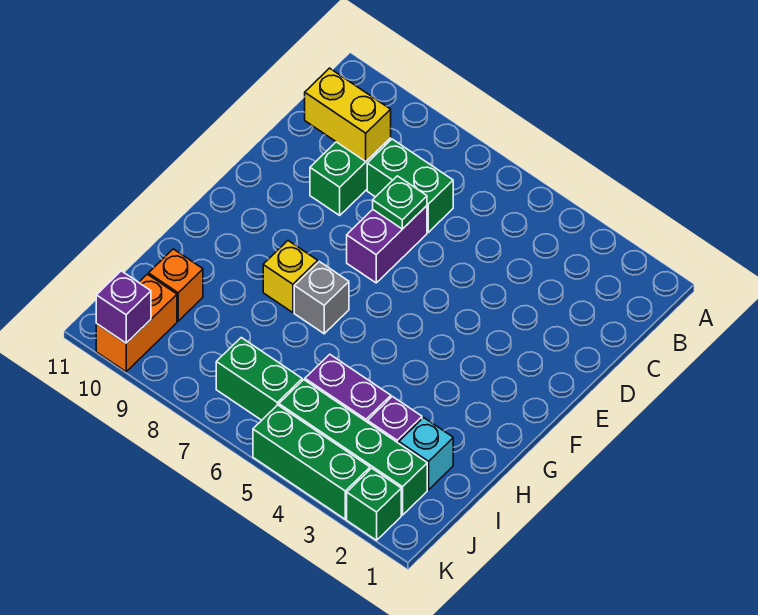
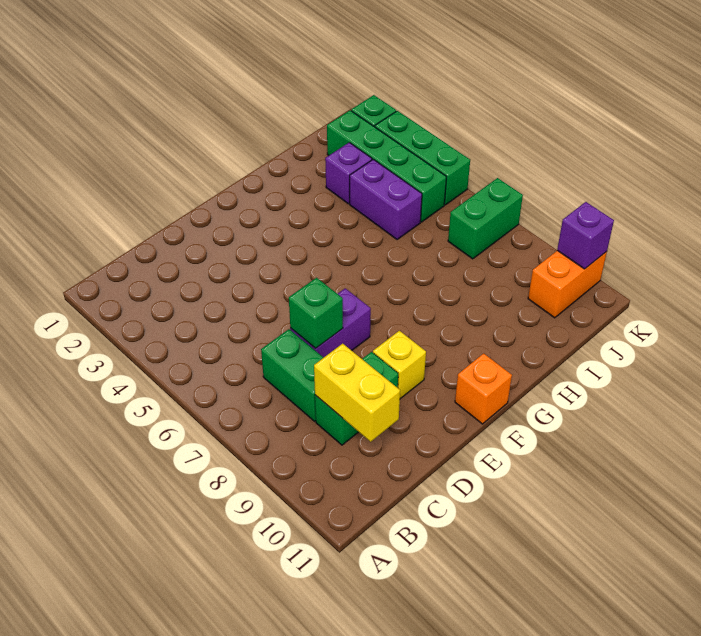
green 1x1 plate [373,176,427,229] -> green 1x1 brick [289,278,343,348]
grey 1x1 brick [294,262,349,334] -> none
yellow 1x1 brick [263,241,318,313] -> yellow 1x1 brick moved to [373,331,426,399]
cyan 1x1 brick [399,418,453,490] -> none
orange 1x1 brick [149,249,203,321] -> orange 1x1 brick moved to [455,353,512,424]
green 1x2 brick [216,338,302,420] -> green 1x2 brick turned to [448,178,523,259]

